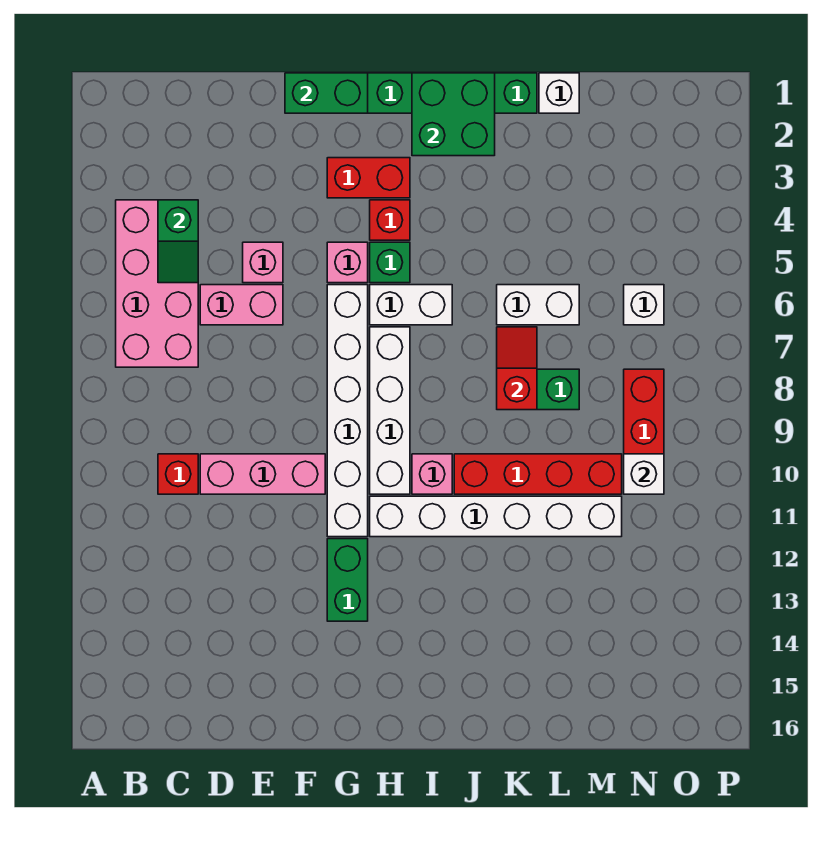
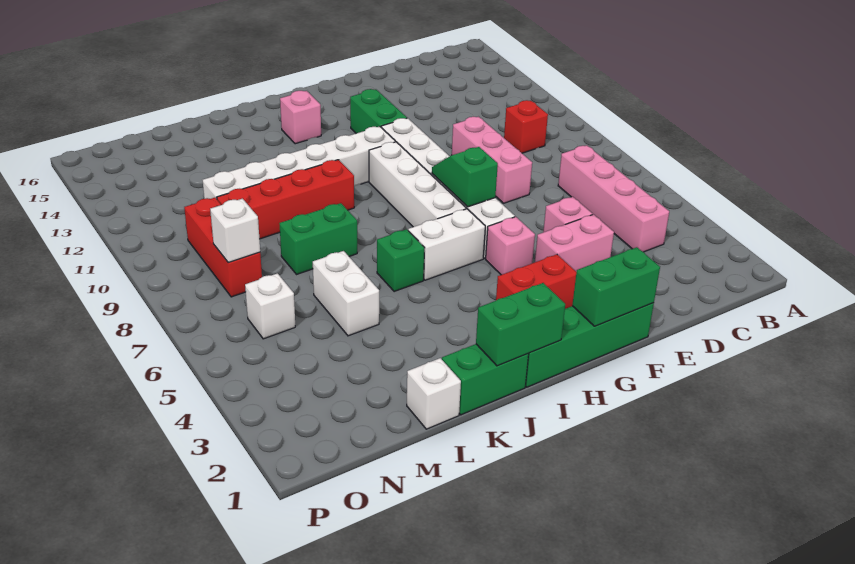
pink 2x4 brick [116,200,198,367] -> pink 1x4 brick [558,145,669,252]
green 1x2 slope [158,200,198,283] -> green 1x2 slope moved to [432,147,498,207]
pink 1x2 brick [200,285,283,325] -> pink 1x2 brick moved to [535,215,614,272]
pink 1x3 brick [200,454,325,494] -> pink 1x3 brick turned to [452,117,532,203]
red 1x1 brick [370,200,410,240] -> none
green 1x1 brick [370,242,410,283] -> green 1x1 brick moved to [377,229,425,292]
green 2x2 brick [412,73,495,156] -> green 1x2 brick [476,283,565,366]
pink 1x1 brick [412,454,452,494] -> pink 1x1 brick moved to [280,91,321,144]
white 1x2 brick [497,285,579,325] -> white 1x2 brick turned to [313,251,379,336]
red 1x2 slope [497,327,537,410] -> none
white 1x1 brick [624,454,664,494] -> white 1x1 brick moved to [210,199,260,263]

